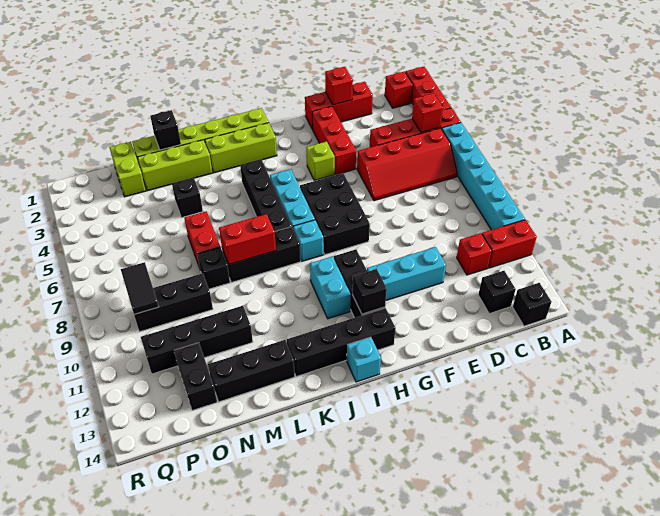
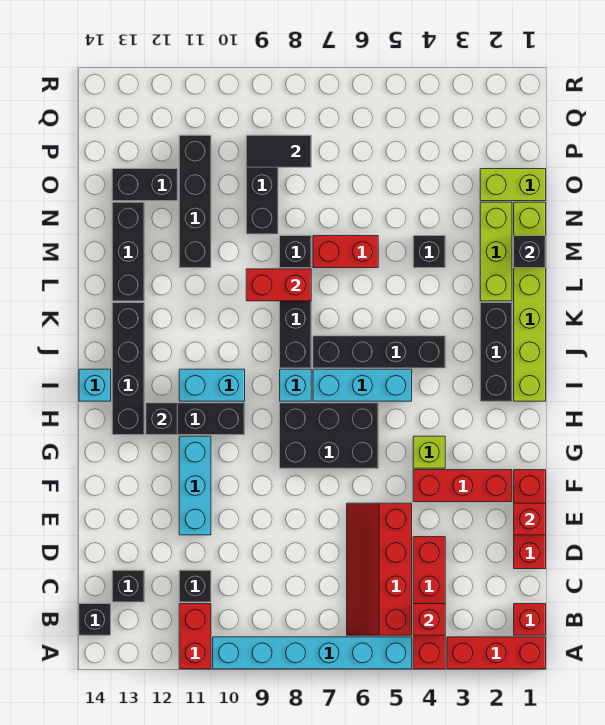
red 1x1 brick [457,233,492,275] -> black 1x1 brick [179,570,211,602]
lime 1x3 brick [205,123,277,173] -> black 1x3 brick [480,303,512,401]
red 1x2 brick [219,214,276,264] -> red 1x2 brick turned to [246,269,311,301]

